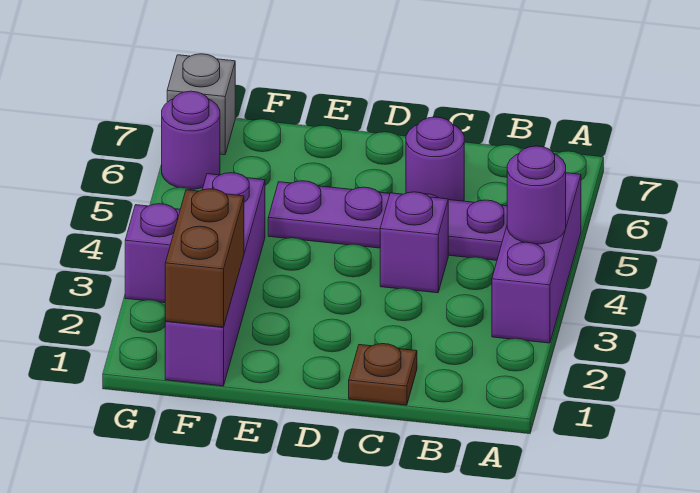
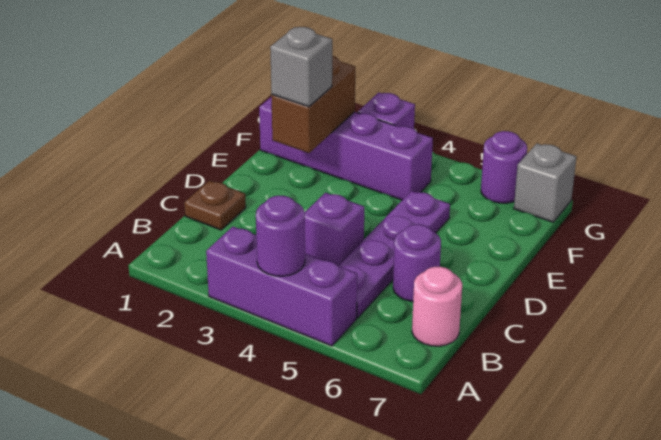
none -> pink 1x1 round brick [412,267,462,346]
none -> grey 1x1 brick [270,27,332,107]
brown 1x2 brick [165,189,244,327] -> brown 1x2 brick turned to [271,56,355,153]

